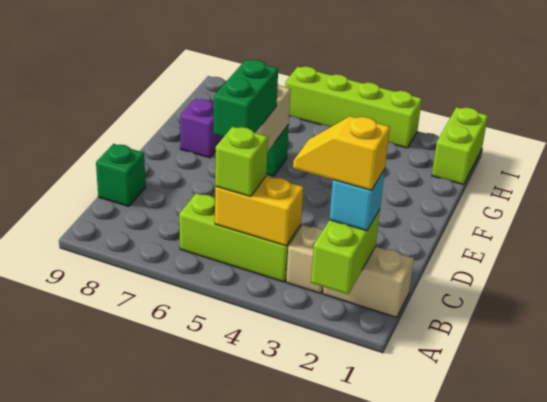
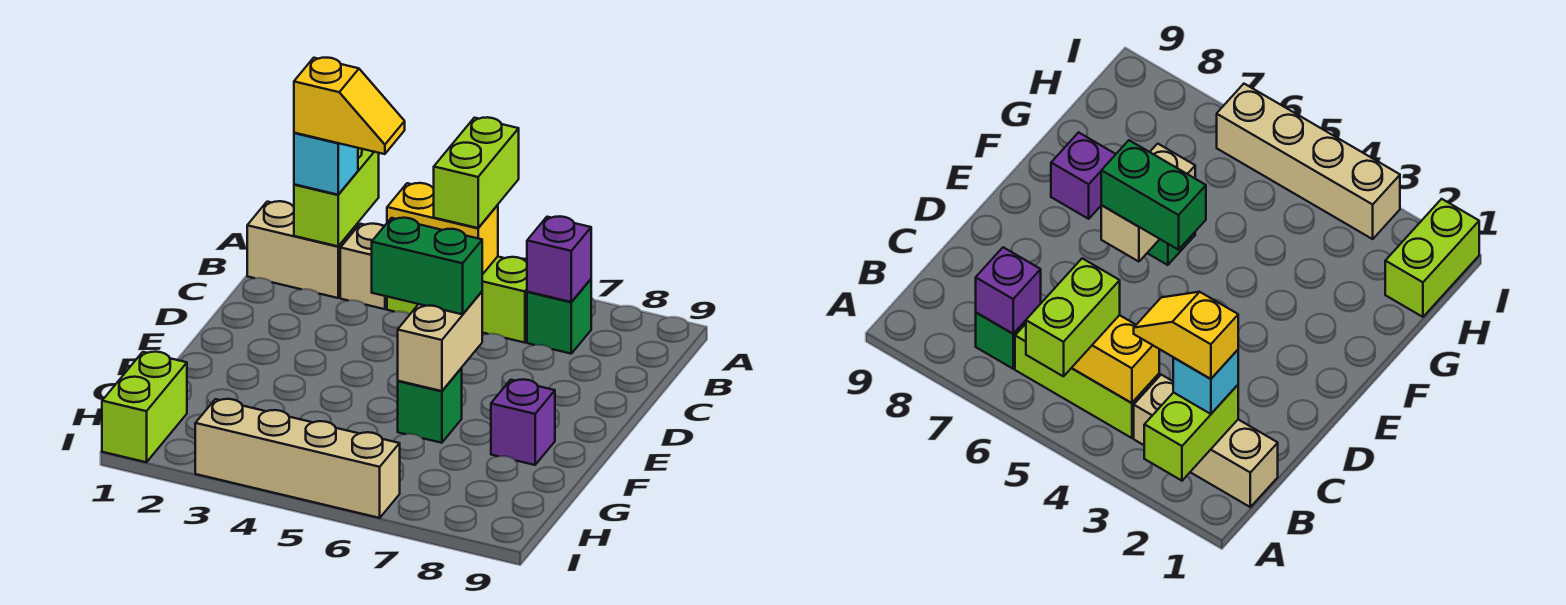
lime 1x1 brick [215,127,268,196] -> lime 1x2 brick [434,117,519,228]
none -> purple 1x1 brick [527,216,591,302]
green 1x1 brick [96,144,146,206] -> green 1x1 brick moved to [527,279,591,354]
green 1x2 brick [214,60,278,137] -> green 1x2 brick turned to [372,218,482,314]
lime 1x4 brick [285,66,422,148] -> tan 1x4 brick [195,399,400,518]

